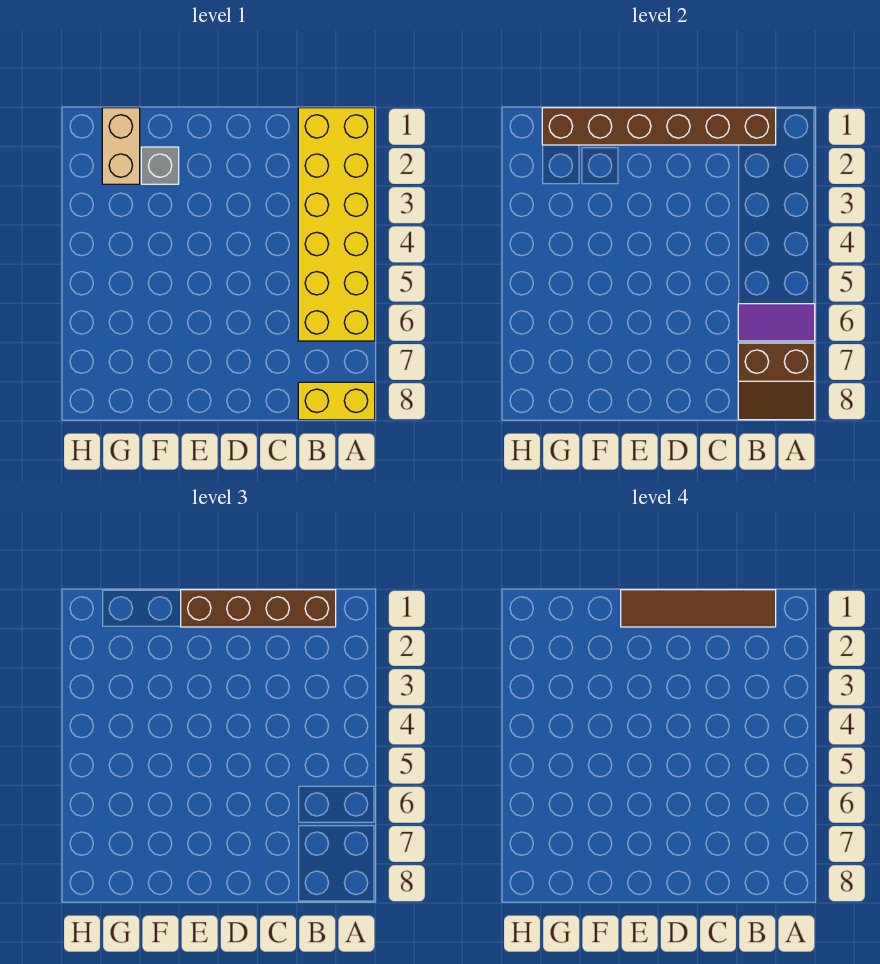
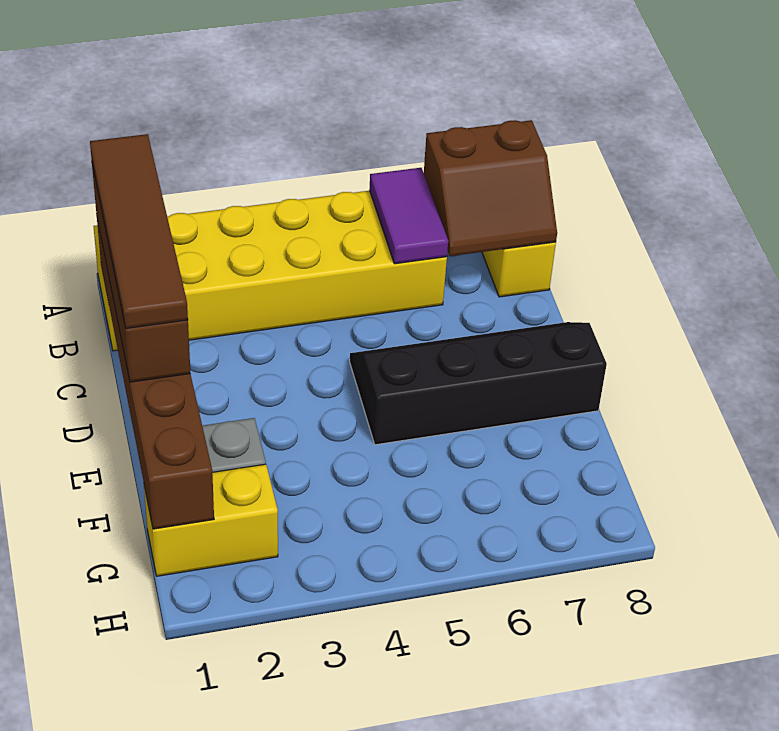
brown 2x2 slope [738,343,815,420] -> brown 2x2 slope turned to [424,120,557,256]
none -> black 2x4 slope [350,322,607,445]
tan 1x2 brick [102,108,140,184] -> yellow 1x2 brick [144,464,278,576]

